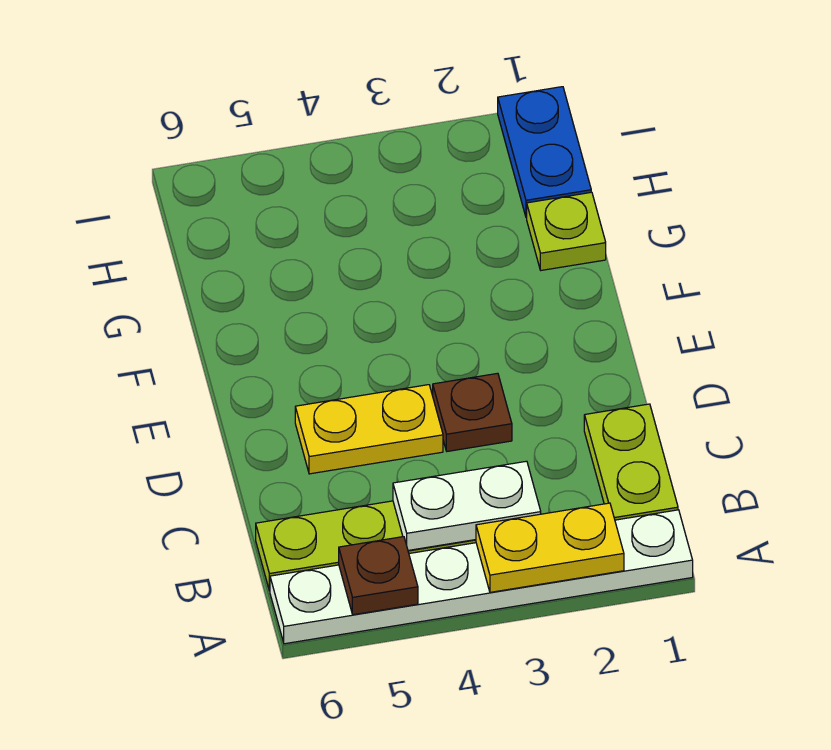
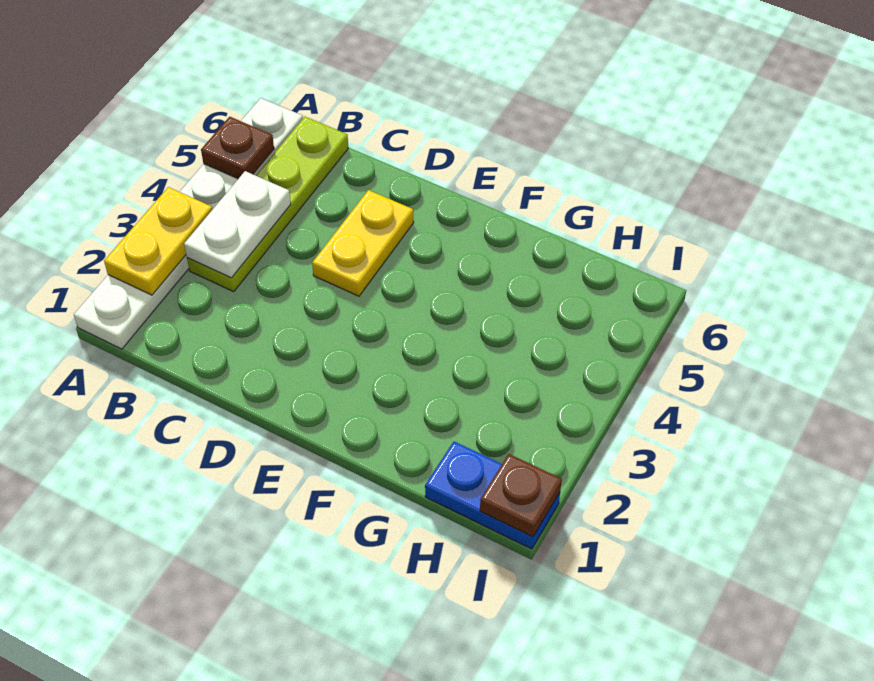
lime 1x2 plate [584,404,678,520] -> none
brown 1x1 plate [433,373,512,451] -> brown 1x1 plate moved to [480,454,562,537]
lime 1x1 plate [527,192,606,270] -> none

